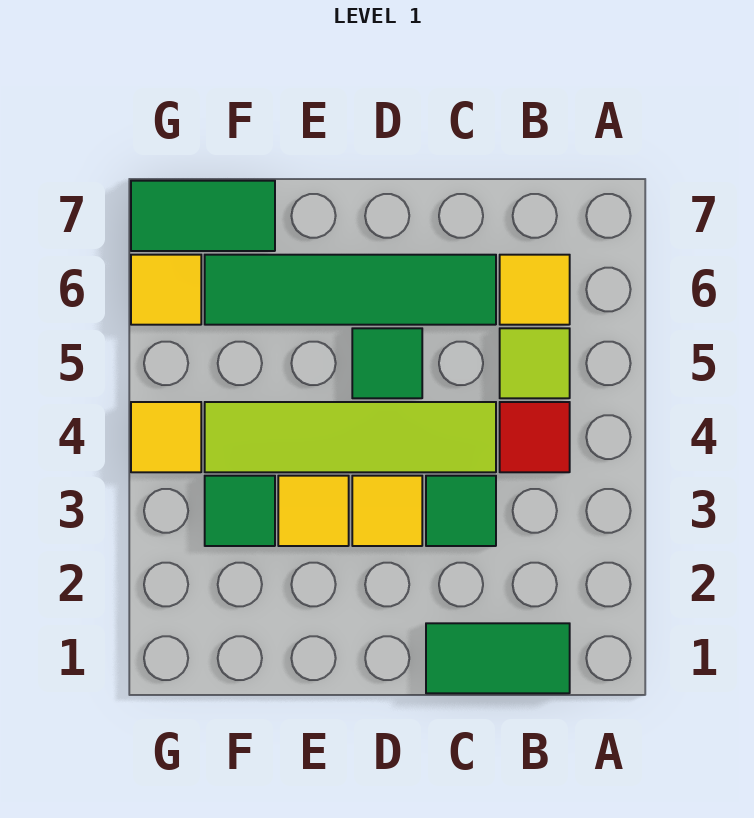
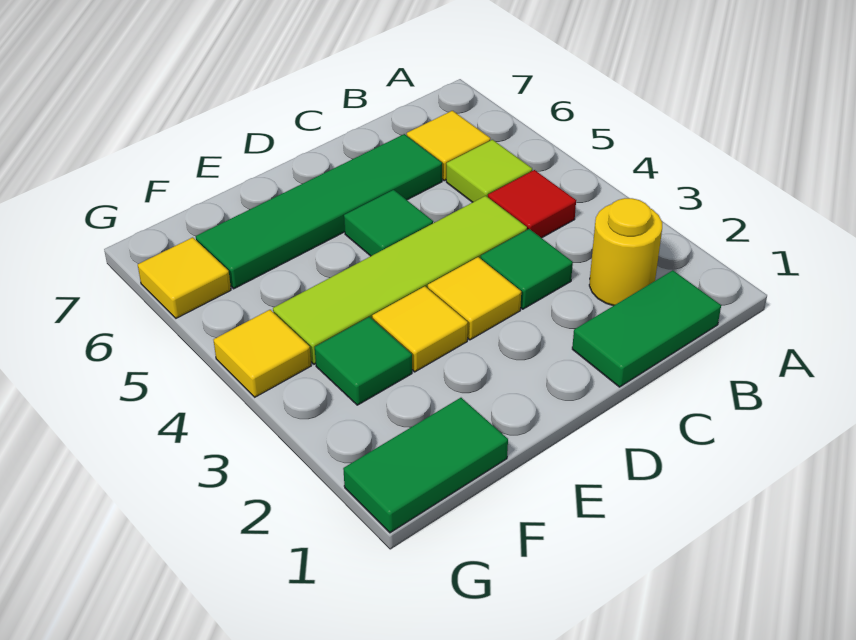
none -> yellow 1x1 round brick [589,198,662,306]
green 1x2 tile [131,181,275,251] -> green 1x2 tile moved to [343,398,508,533]

